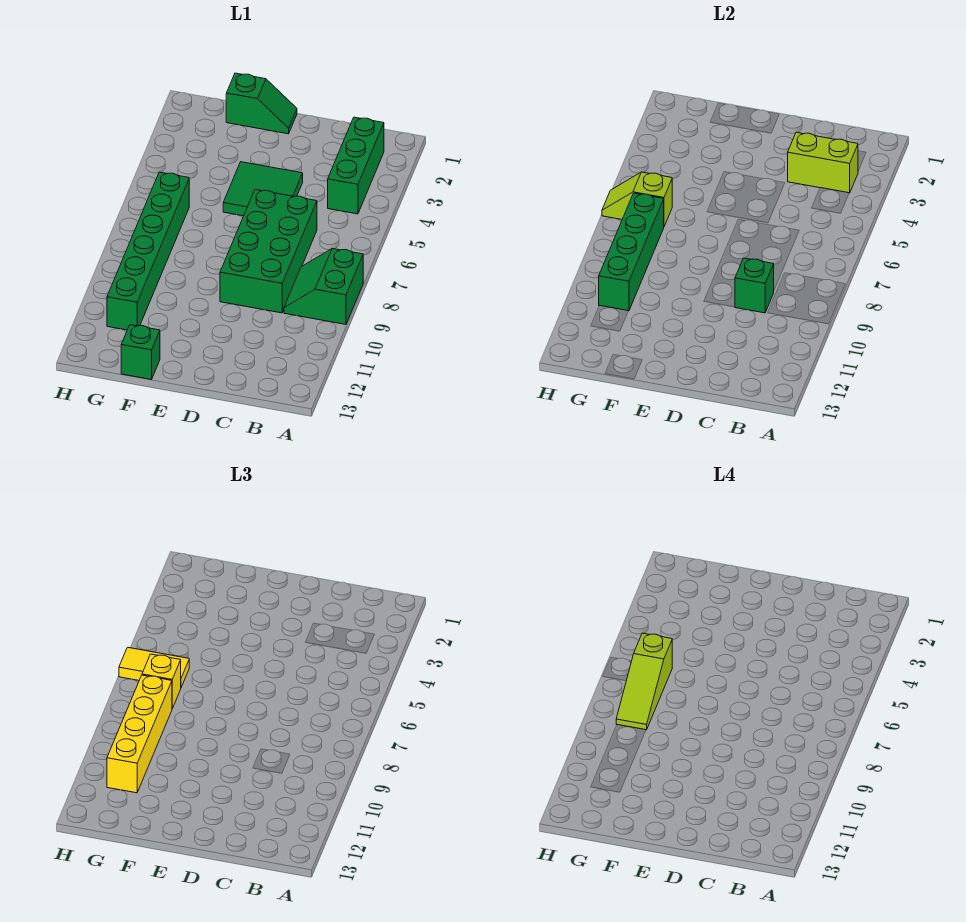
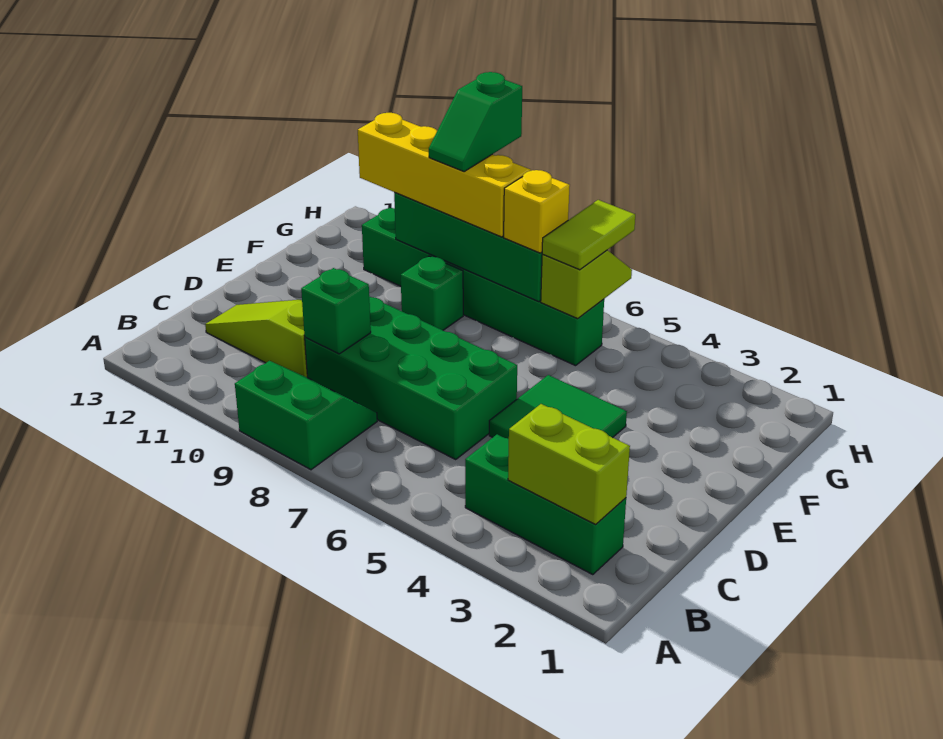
lime 1x2 brick [788,132,858,193] -> lime 1x2 brick turned to [508,404,630,524]
green 1x2 slope [226,73,297,134] -> green 1x2 slope moved to [429,72,522,171]
green 1x1 brick [121,325,160,380] -> green 1x1 brick moved to [401,256,463,330]
yellow 1x2 tile [119,647,189,687] -> lime 1x2 tile [542,200,635,270]
lime 1x3 slope [616,633,672,730] -> lime 1x3 slope moved to [205,300,307,377]

